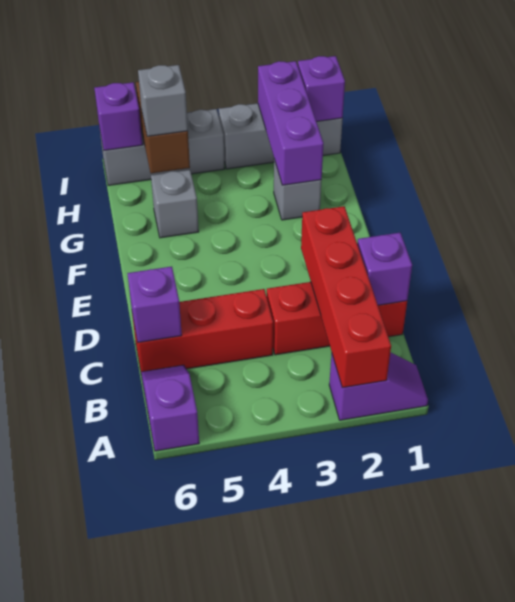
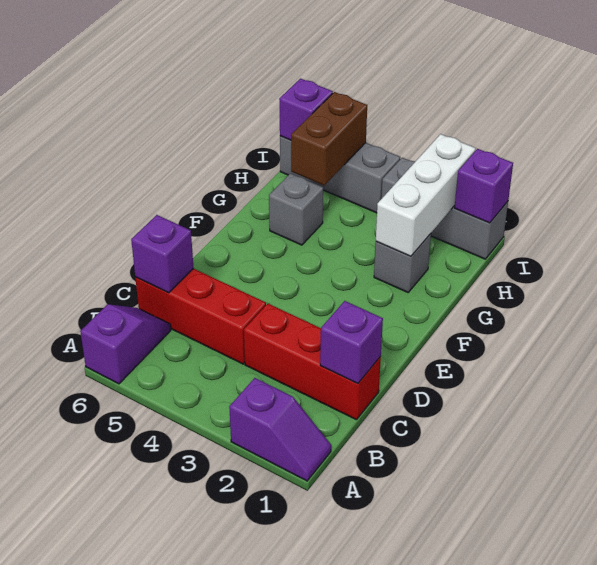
red 1x4 brick [301,206,391,388] -> none
purple 1x3 brick [258,61,324,185] -> white 1x3 brick [376,134,476,256]
grey 1x1 brick [138,65,188,136] -> none

